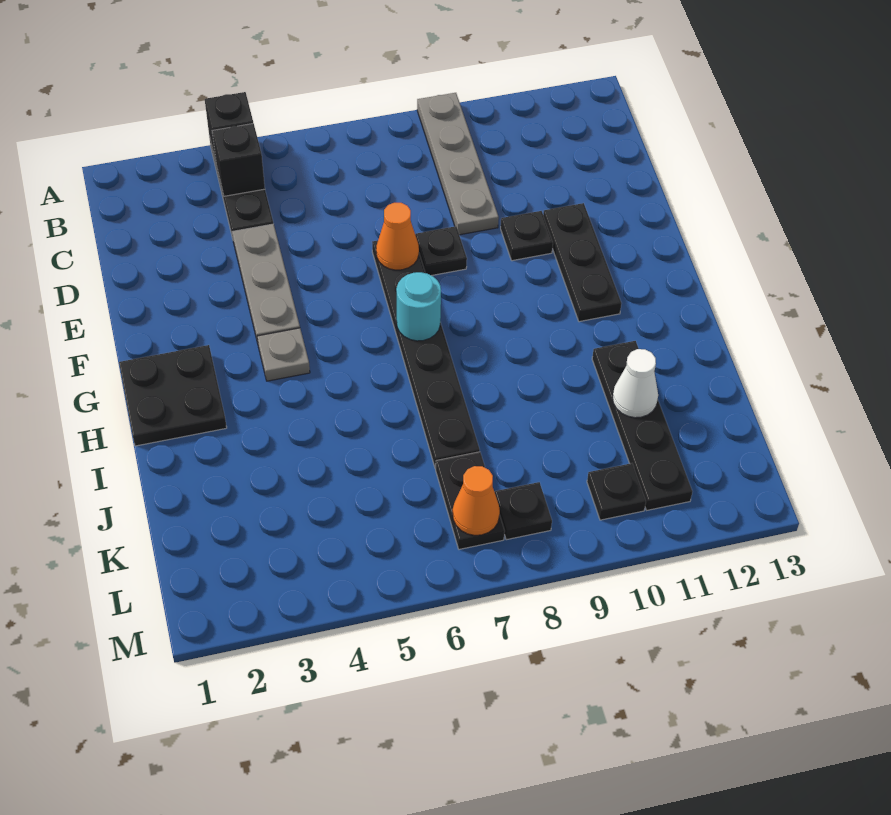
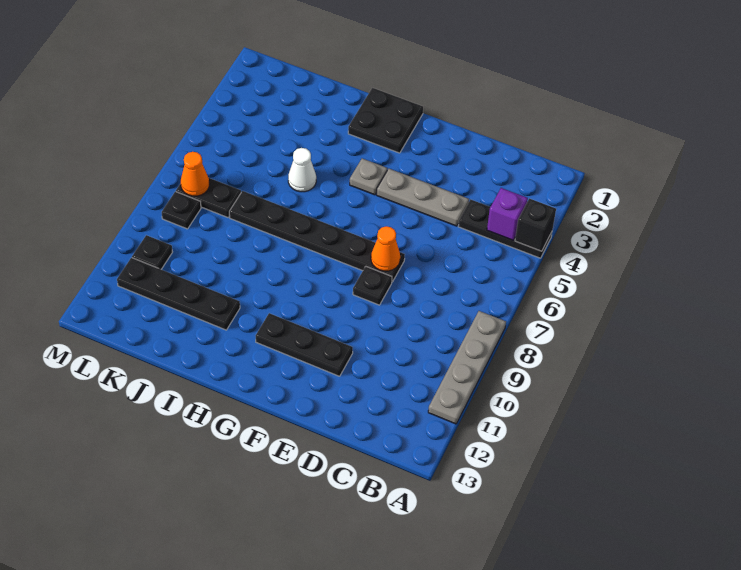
grey 1x4 plate [417,93,499,235] -> grey 1x4 plate turned to [428,311,506,424]
black 1x1 brick [212,123,265,196] -> purple 1x1 brick [487,188,528,240]
black 1x1 plate [501,211,553,261] -> none
cyan 1x1 round brick [396,272,441,341] -> none
white 1x1 cone [613,349,658,418] -> white 1x1 cone moved to [288,148,316,192]

